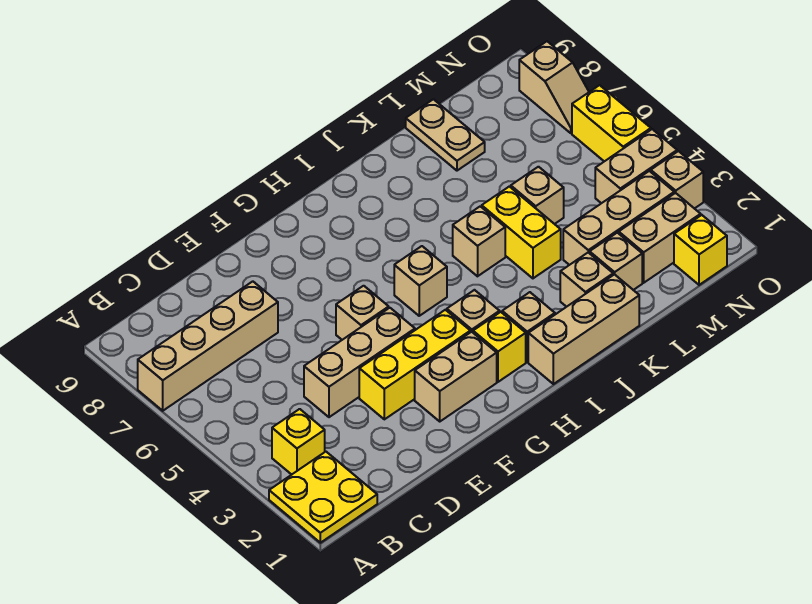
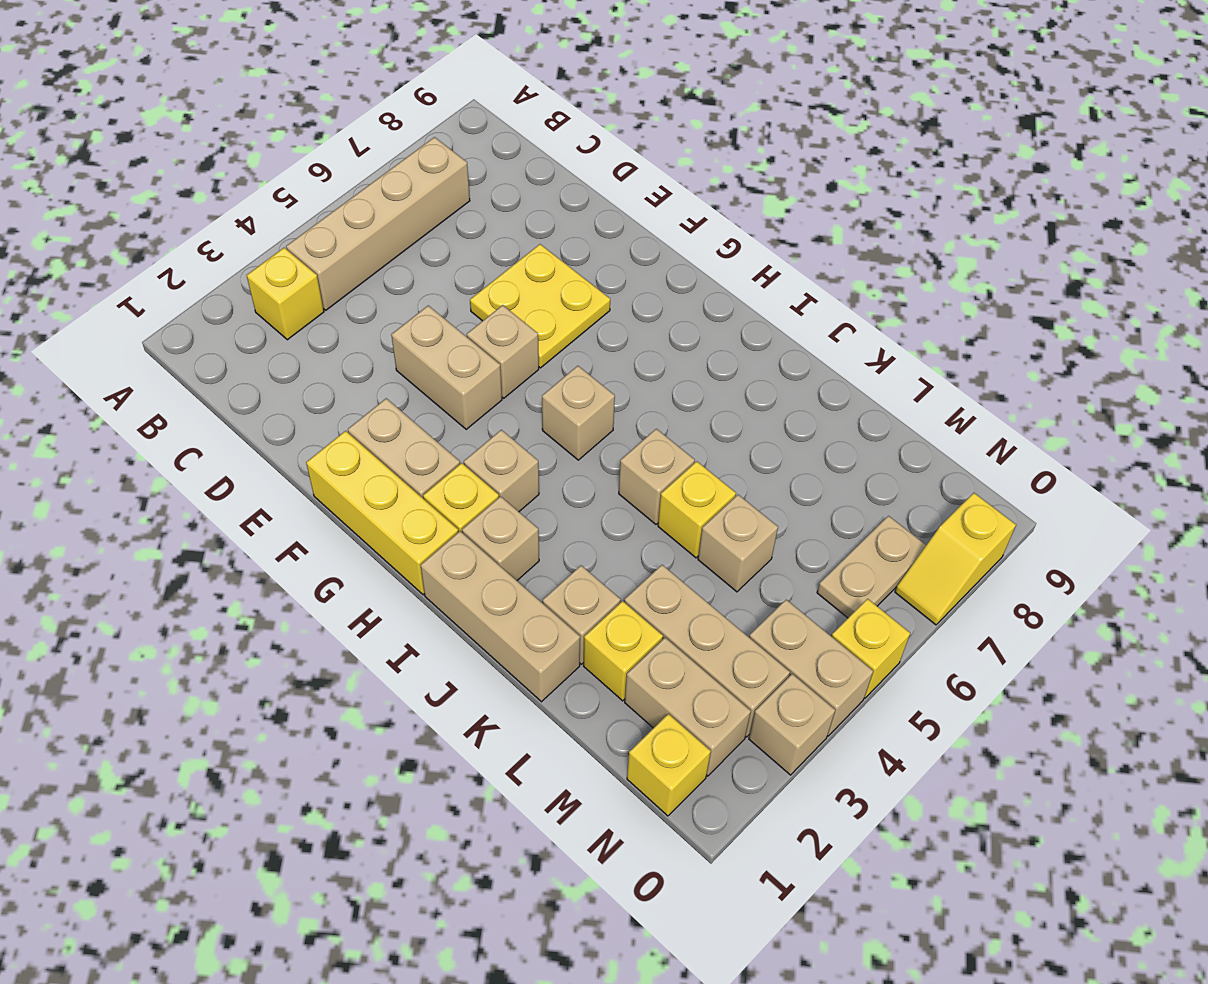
yellow 2x2 plate [269,452,377,543] -> yellow 2x2 plate moved to [470,244,610,368]
tan 1x4 brick [138,281,278,411] -> tan 1x4 brick turned to [286,137,470,310]
tan 1x3 brick [304,308,415,417] -> tan 1x2 brick [391,306,502,429]
yellow 1x3 brick [359,310,470,419] -> yellow 1x3 brick moved to [306,431,458,595]
yellow 1x2 brick [482,186,561,278] -> yellow 1x1 brick [658,461,736,558]
tan 1x1 brick [590,233,642,290] -> yellow 1x1 brick [584,601,663,701]
tan 1x2 plate [406,99,485,171] -> tan 1x2 plate moved to [817,516,926,618]
yellow 1x2 brick [572,85,651,161] -> yellow 1x1 brick [831,599,910,698]
tan 1x2 slope [519,41,589,133] -> yellow 1x2 slope [895,493,1016,625]

